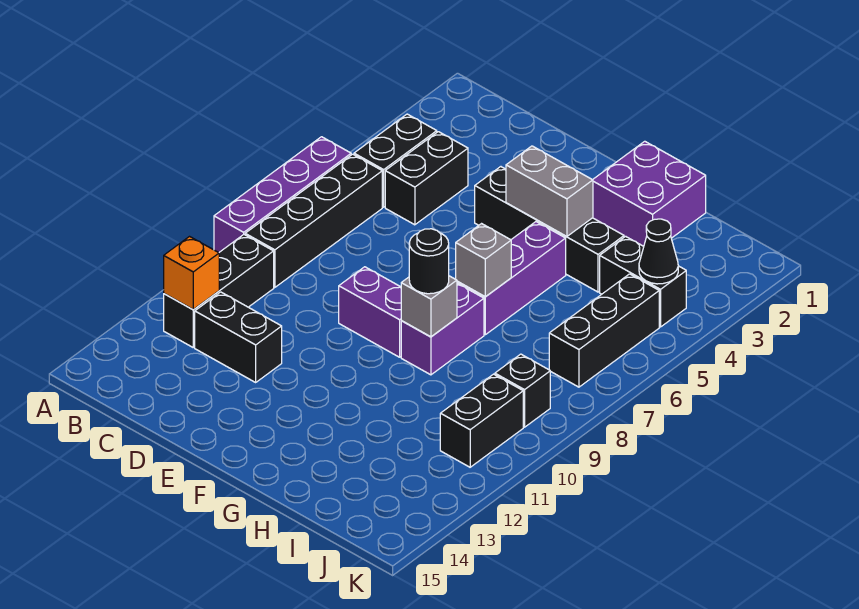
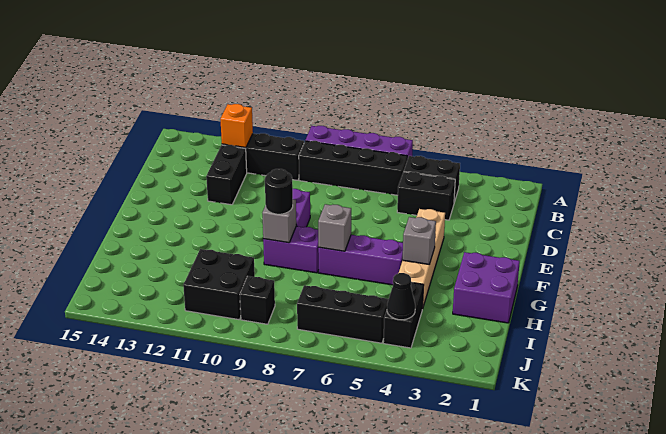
black 1x4 brick [475,167,624,292] -> tan 1x4 brick [399,209,445,309]
grey 1x2 brick [506,146,593,237] -> grey 1x1 brick [403,217,436,264]
black 1x2 brick [440,374,523,467] -> black 2x2 brick [183,249,255,320]

